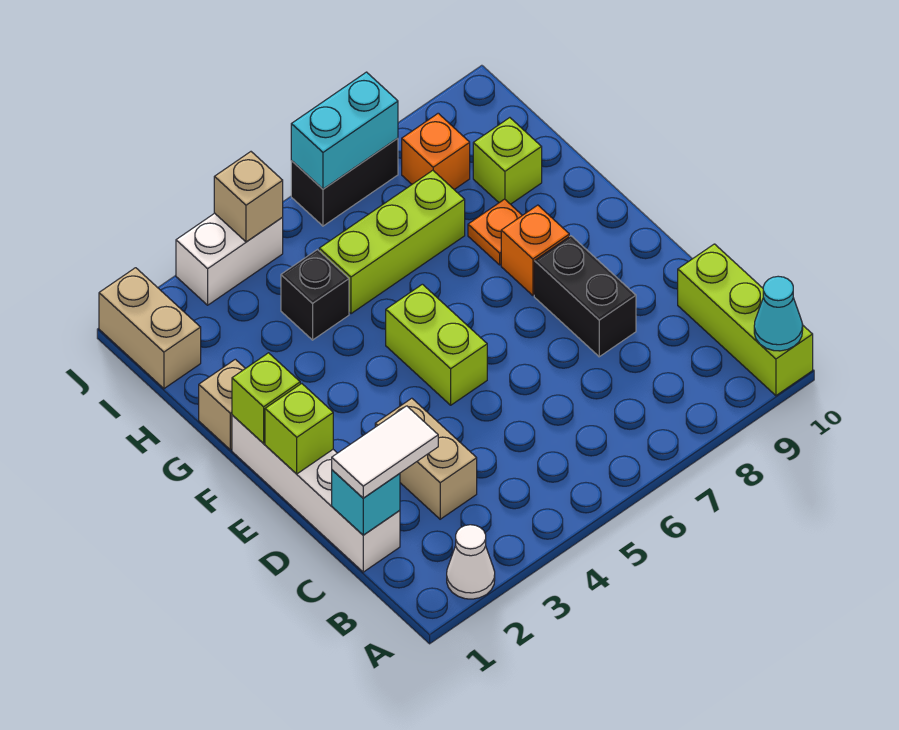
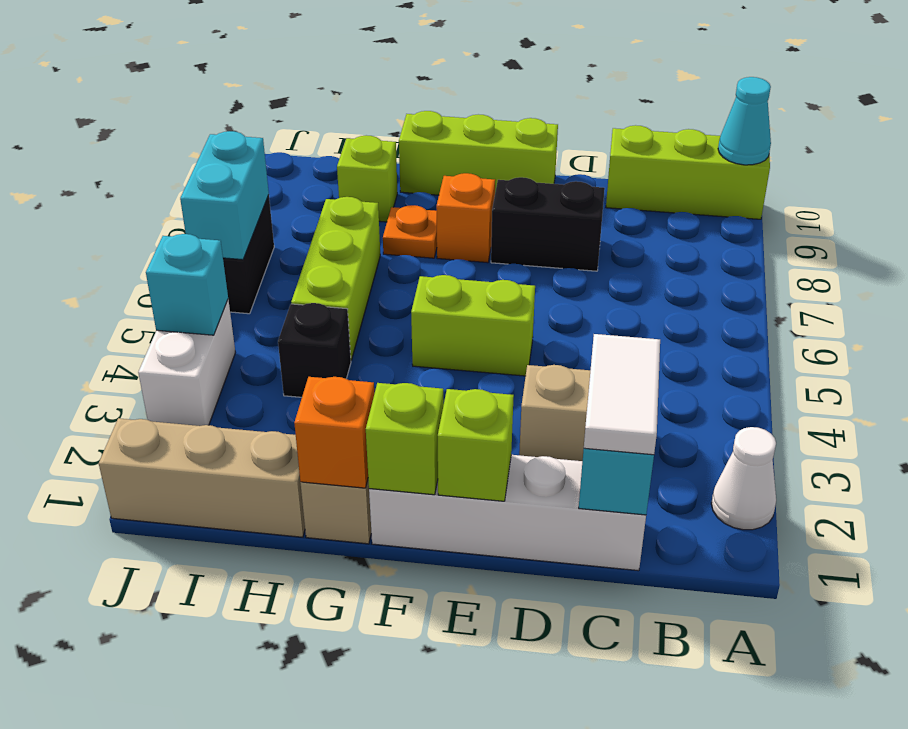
none -> lime 1x3 brick [399,111,558,195]
tan 1x2 brick [99,268,201,389] -> tan 1x3 brick [99,418,305,537]
orange 1x1 brick [402,113,470,189] -> orange 1x1 brick moved to [294,377,374,488]
tan 1x1 brick [214,152,283,242] -> cyan 1x1 brick [146,234,228,335]

